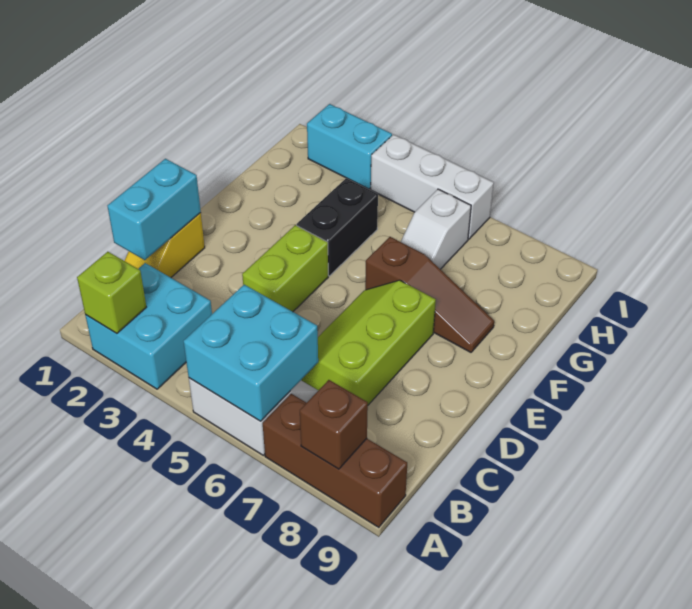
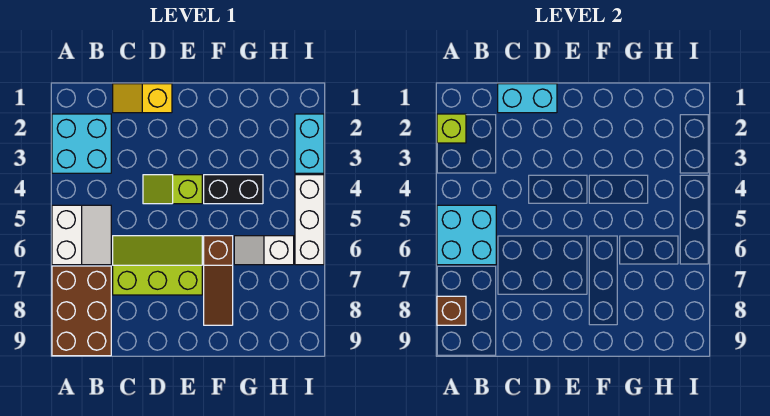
brown 1x3 brick [263,394,407,527] -> brown 2x3 brick [52,266,111,356]
lime 1x2 brick [242,225,328,312] -> lime 1x2 slope [143,175,202,204]

